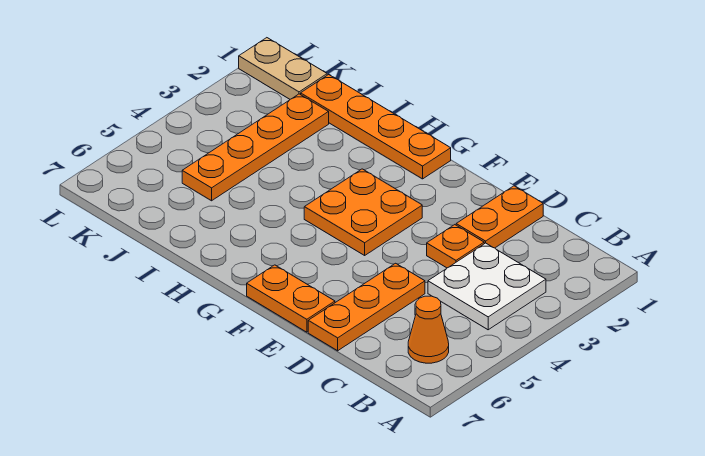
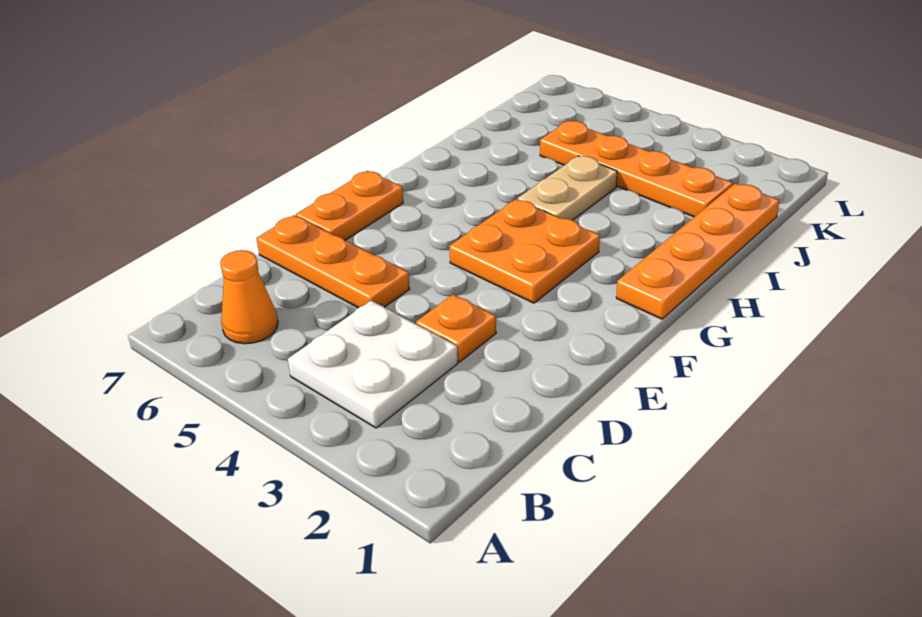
orange 1x2 plate [456,186,543,248] -> none
tan 1x2 plate [239,38,327,99] -> tan 1x2 plate moved to [518,156,617,220]

